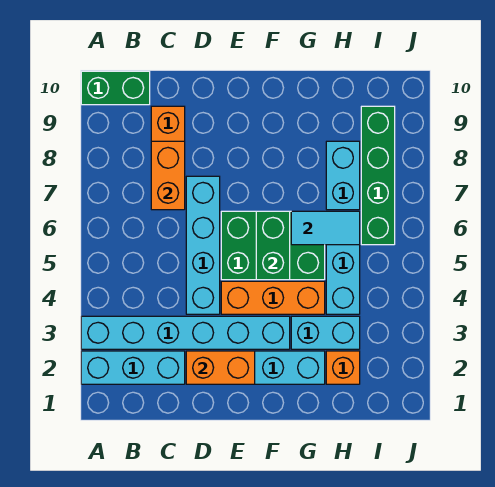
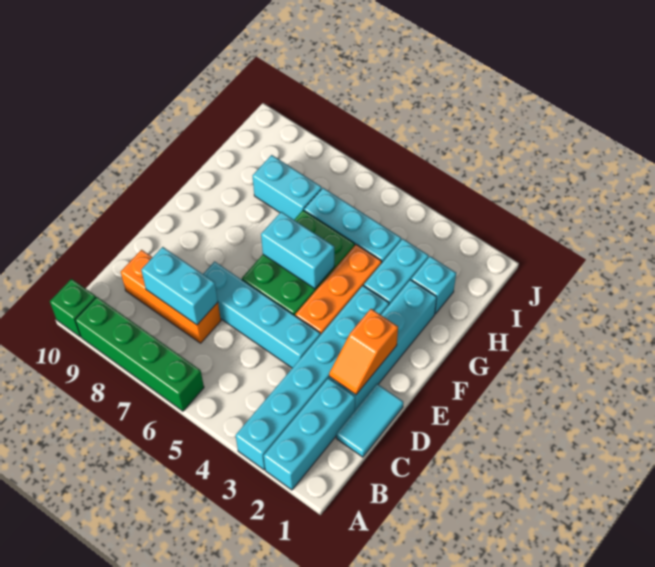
green 1x2 brick [81,71,150,105] -> green 1x1 brick [50,279,96,337]
orange 1x2 brick [151,141,185,210] -> cyan 1x2 brick [141,247,218,325]
orange 1x2 brick [186,351,255,384] -> orange 1x2 slope [329,309,398,395]
green 1x2 brick [256,211,290,280] -> cyan 1x2 brick [261,212,334,289]
cyan 1x2 tile [291,211,360,245] -> cyan 1x2 tile moved to [336,384,403,457]
orange 1x1 brick [326,351,360,384] -> cyan 1x1 brick [411,256,456,314]
green 1x4 brick [361,106,395,245] -> green 1x4 brick moved to [75,297,204,411]

